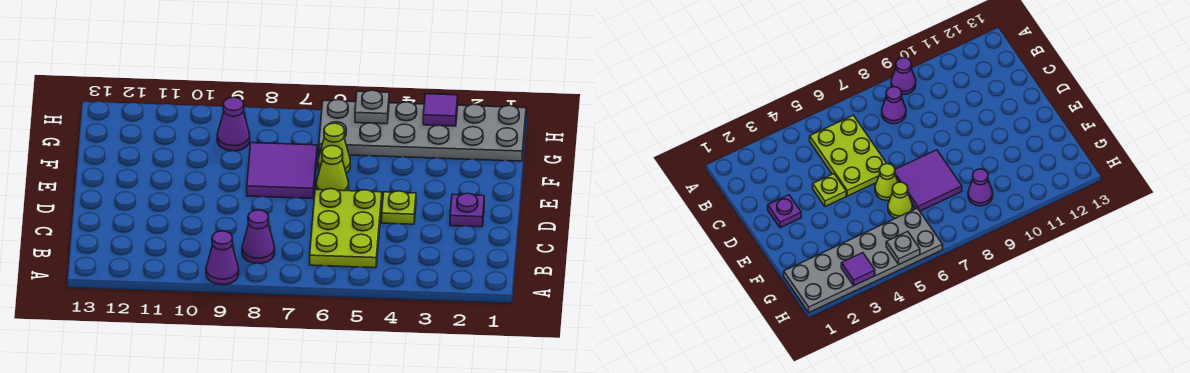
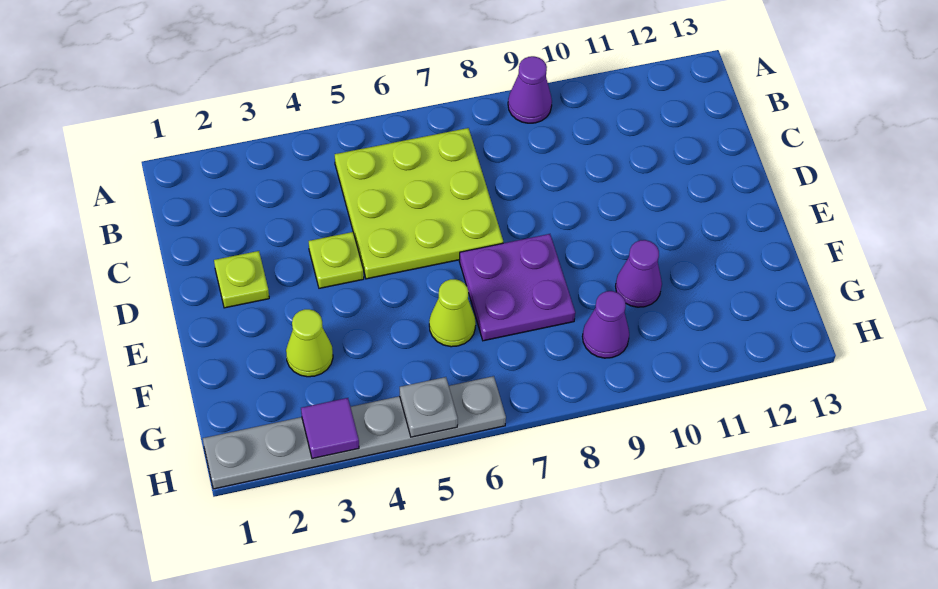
lime 2x3 plate [310,189,382,268] -> lime 3x3 plate [335,128,503,279]
purple 1x1 cone [242,210,275,264] -> purple 1x1 cone moved to [616,240,662,307]
purple 1x1 plate [450,193,484,227] -> lime 1x1 plate [214,251,269,308]
lime 1x1 cone [316,146,349,191] -> lime 1x1 cone moved to [286,309,333,377]
purple 2x2 tile [247,143,317,199] -> purple 2x2 plate [459,234,575,341]
grey 2x6 plate [319,100,526,161] -> grey 1x6 plate [203,376,506,489]

